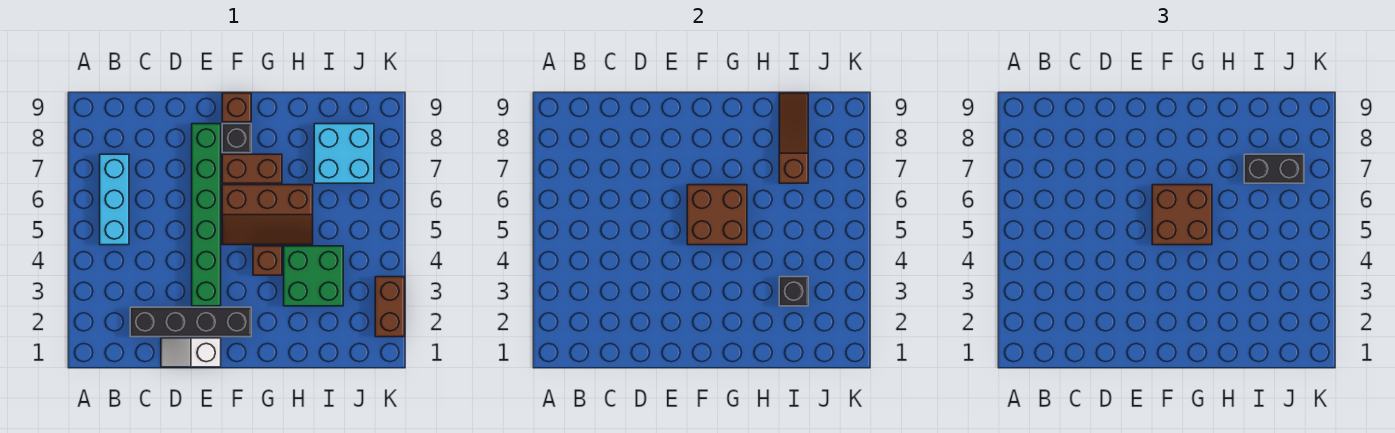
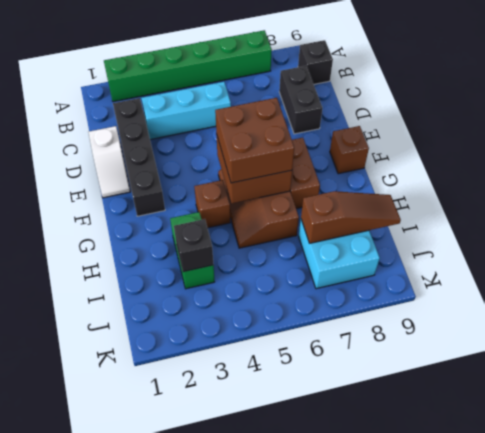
cyan 1x3 brick [100,154,129,245] -> cyan 1x3 brick moved to [142,82,231,140]
white 1x2 slope [161,338,221,367] -> white 1x2 slope turned to [88,126,130,198]
green 1x6 brick [192,124,221,306] -> green 1x6 brick moved to [104,30,272,102]
black 1x1 brick [222,124,251,153] -> black 1x1 brick moved to [298,40,333,84]
green 2x2 brick [284,246,343,306] -> green 1x2 brick [170,212,215,289]
black 1x2 brick [1244,154,1304,183] -> black 1x2 brick moved to [279,66,322,134]
brown 1x2 brick [375,277,405,337] -> none

